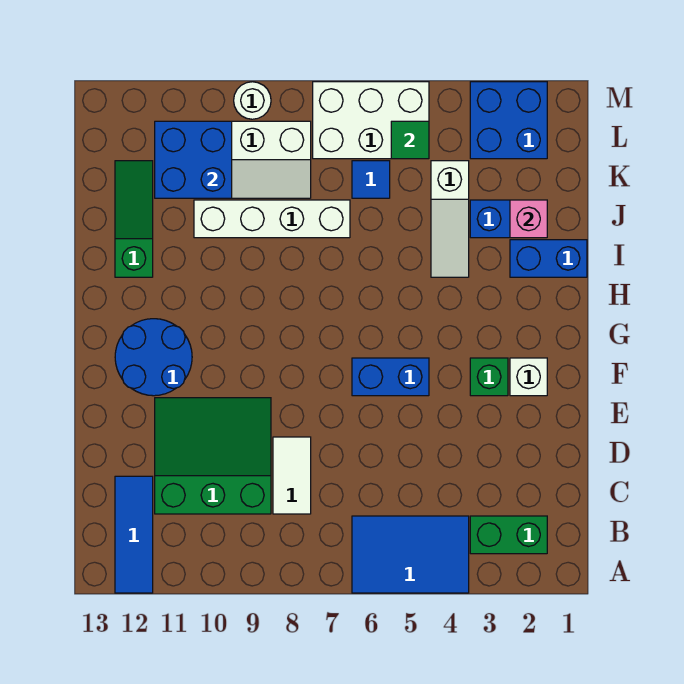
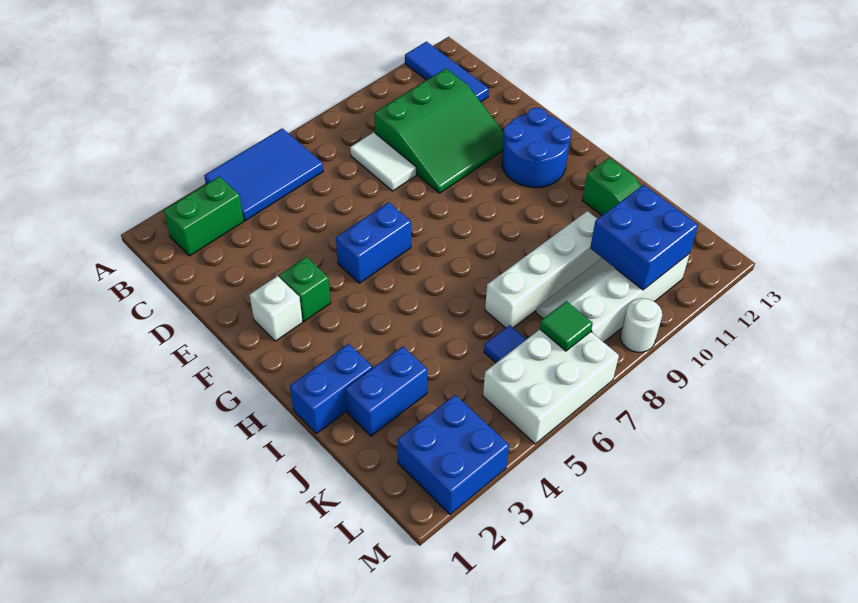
white 1x3 slope [431,161,469,277] -> none
pink 1x1 brick [510,200,547,238] -> none
green 1x1 tile [391,121,429,159] -> green 1x1 tile moved to [540,301,593,351]

